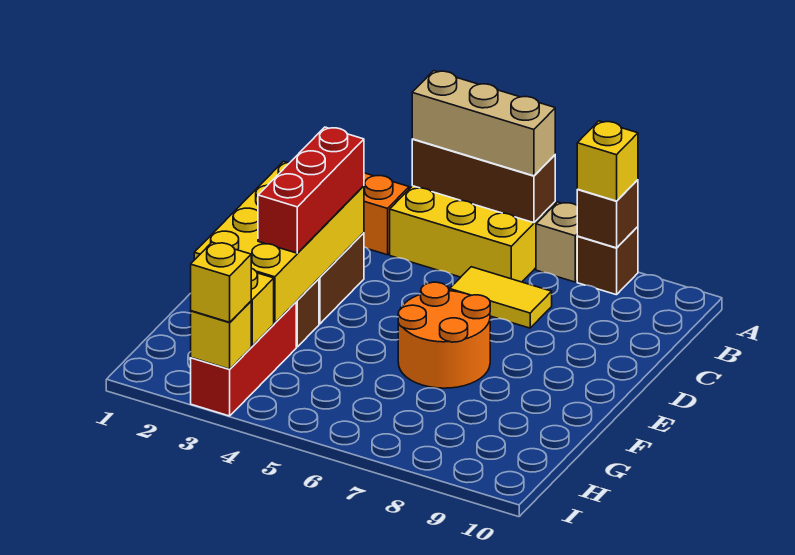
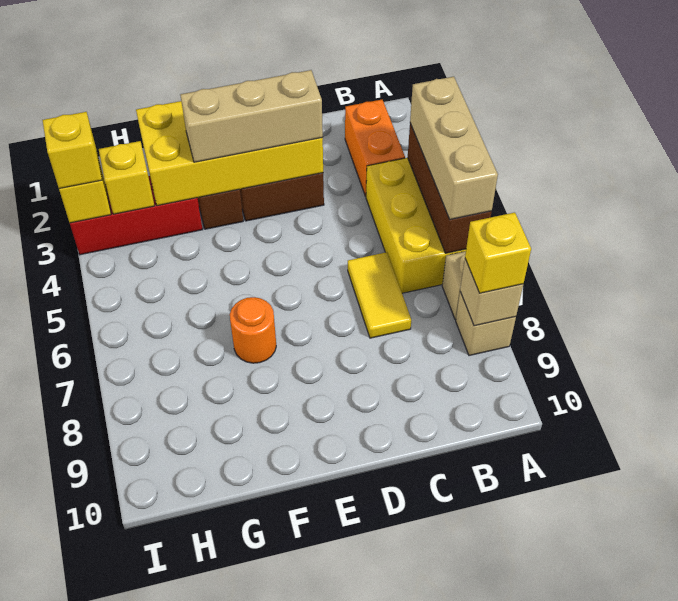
brown 1x1 brick [577,227,638,295] -> tan 1x1 brick [456,292,516,356]
brown 1x1 brick [577,180,638,248] -> tan 1x1 brick [460,259,523,326]
red 1x3 brick [258,127,364,253] -> tan 1x3 brick [181,70,323,162]
orange 2x2 round brick [398,282,490,388] -> orange 1x1 round brick [230,297,276,363]

